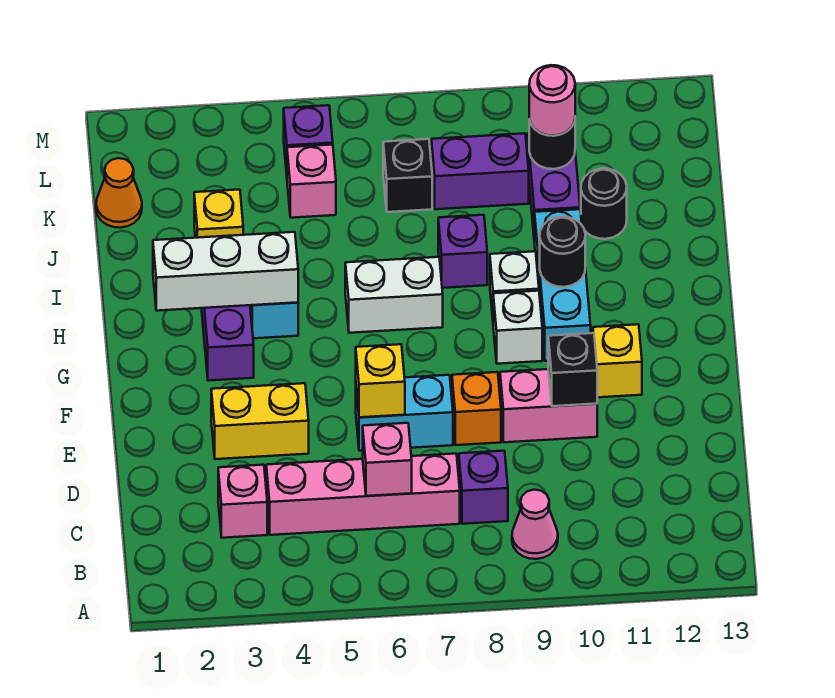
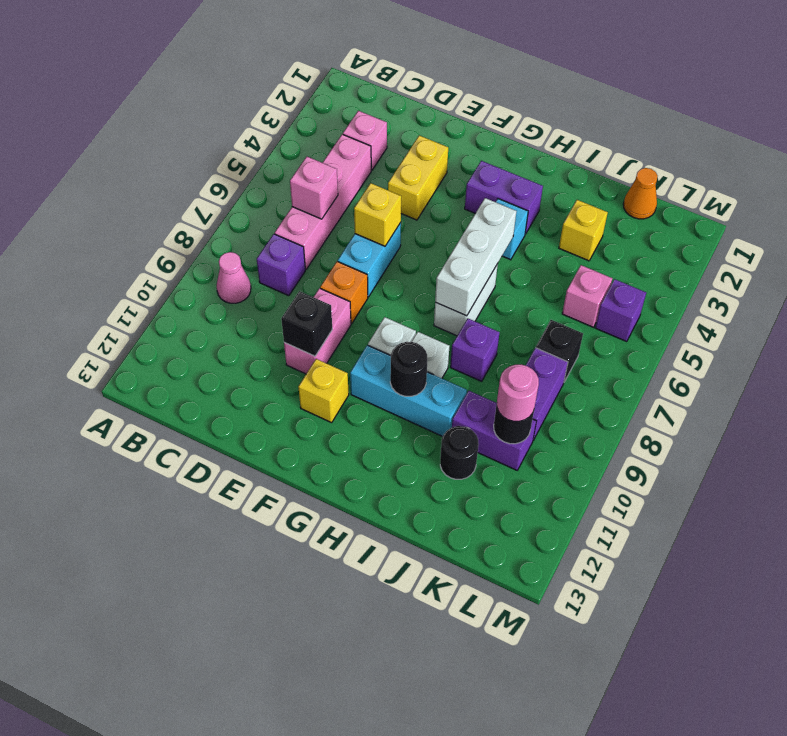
white 1x3 brick [153,232,298,311] -> white 1x3 brick moved to [435,198,517,316]

